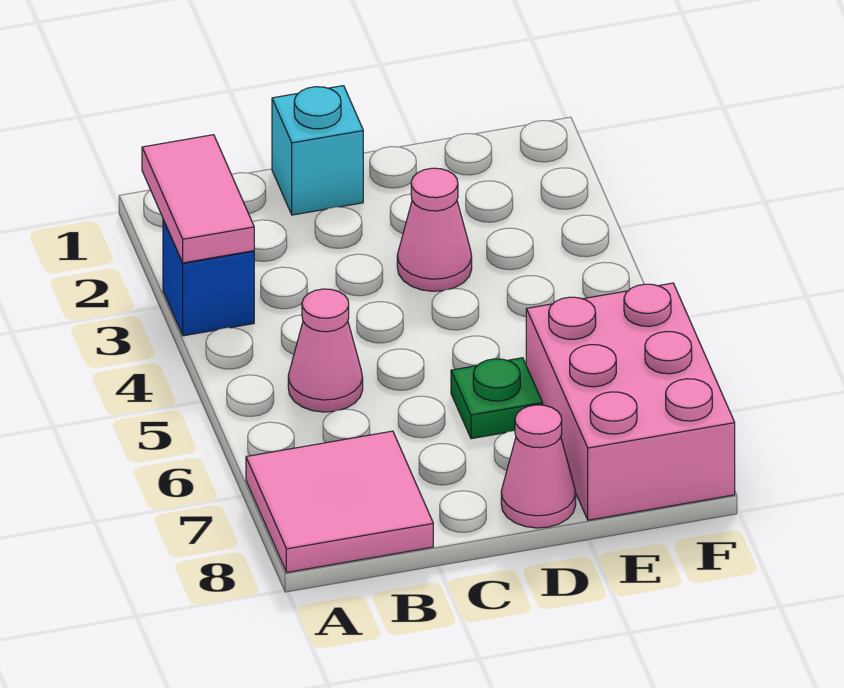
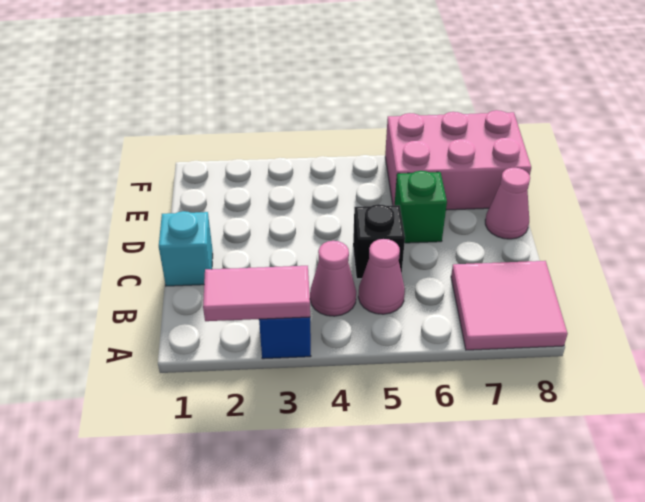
none -> black 1x1 brick [353,204,405,279]
pink 1x1 cone [397,168,472,291] -> pink 1x1 cone moved to [310,241,356,316]
green 1x1 plate [451,358,543,439] -> green 1x1 brick [395,171,447,243]

